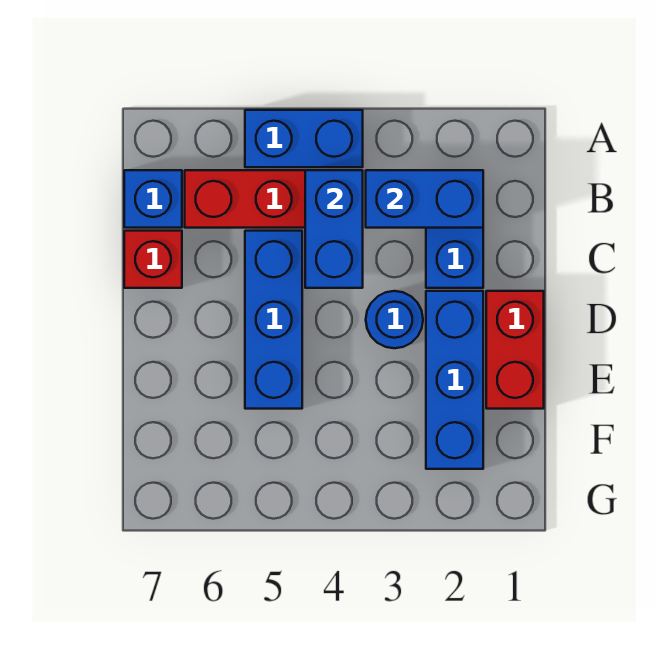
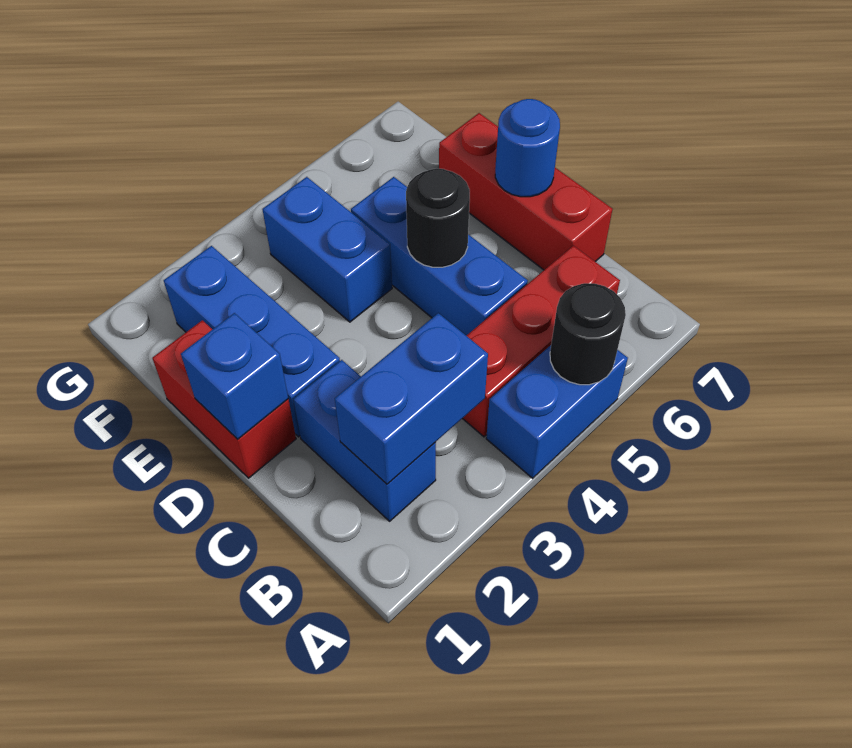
none -> black 1x1 round brick [550,283,626,385]
blue 1x2 brick [305,170,363,288] -> blue 1x2 brick moved to [262,177,392,322]
blue 1x1 brick [124,170,182,228] -> blue 1x1 brick moved to [181,313,288,439]
red 1x1 brick [124,231,182,288] -> red 1x3 brick [439,113,613,270]
blue 1x1 round brick [366,291,423,348] -> blue 1x1 round brick moved to [495,99,560,197]
none -> black 1x1 round brick [406,168,470,267]

